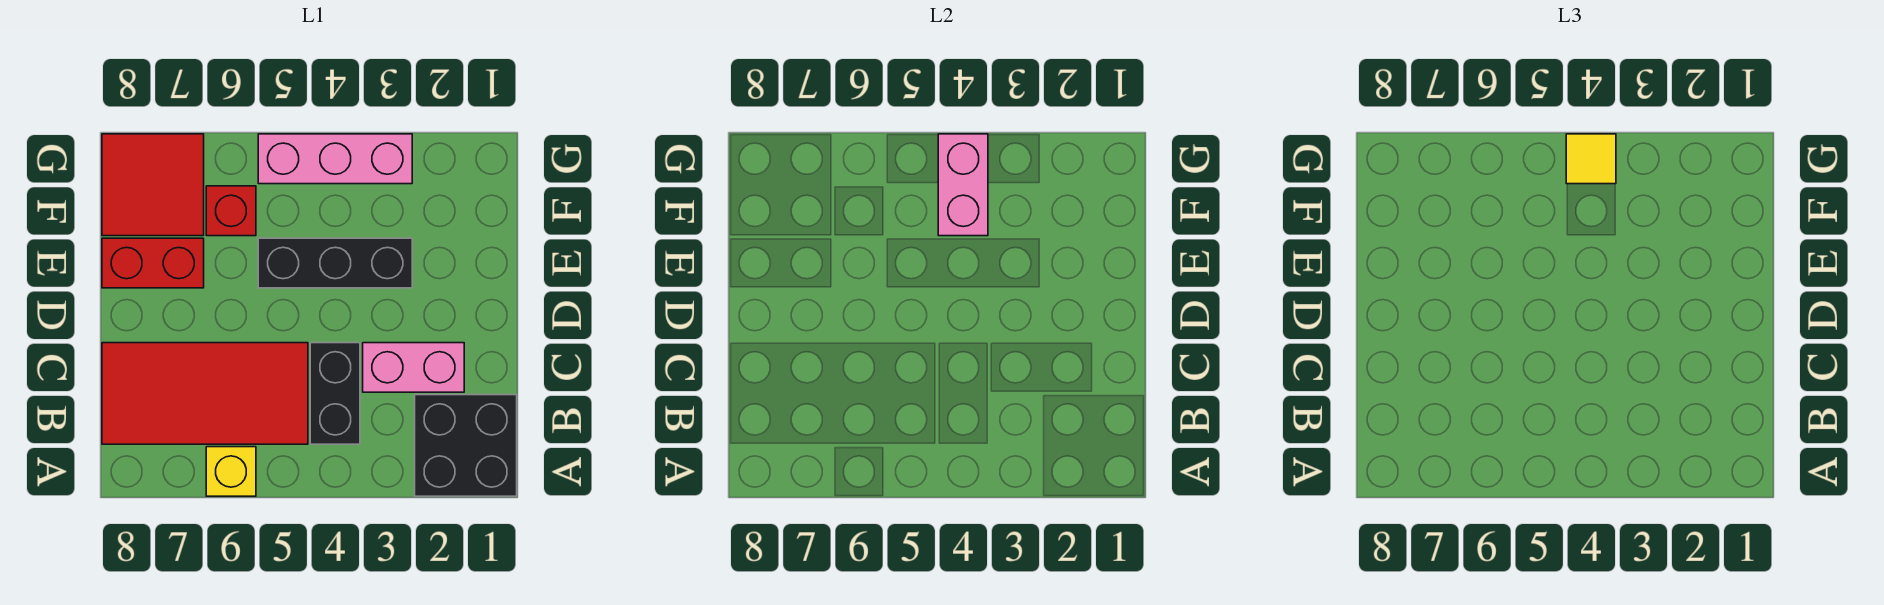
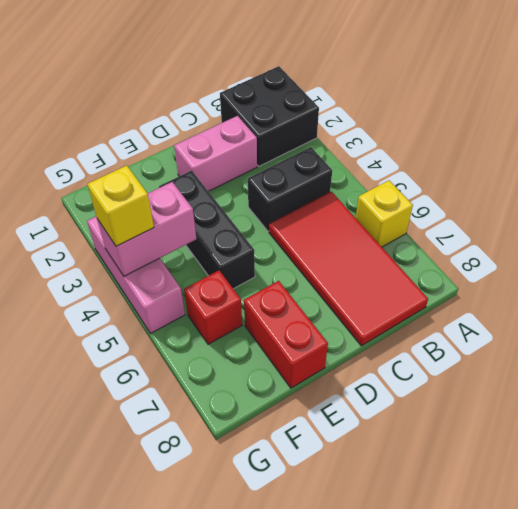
pink 1x2 brick [363,343,464,392] -> pink 1x2 brick turned to [174,116,257,191]
red 2x2 tile [102,134,204,236] -> none
yellow 1x1 tile [1566,134,1616,184] -> yellow 1x1 brick [88,166,154,246]

